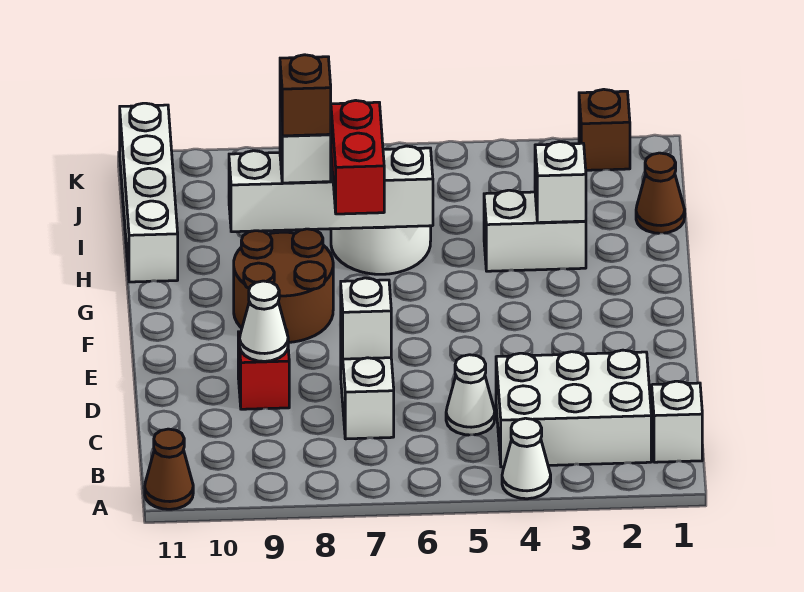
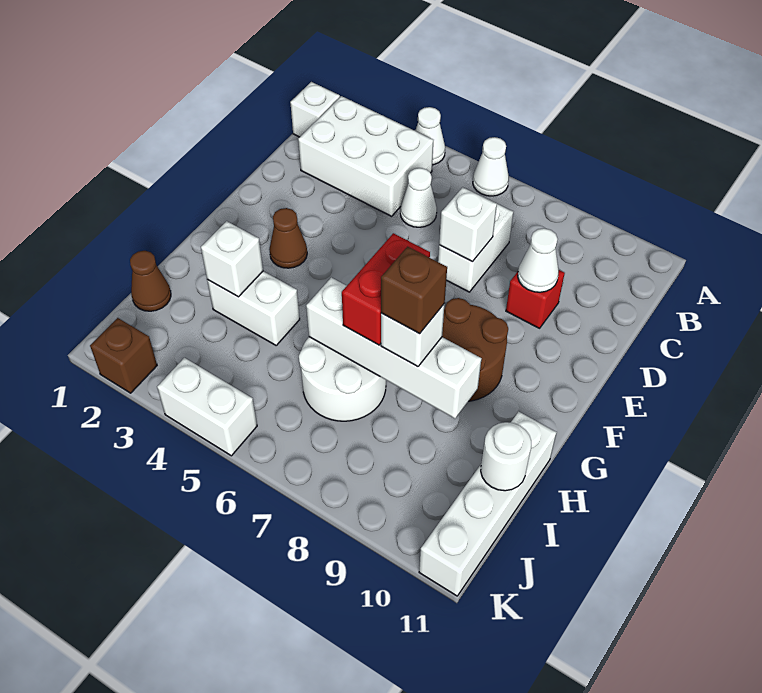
none -> white 1x1 cone [473,137,509,196]
brown 1x1 cone [145,429,193,509] -> brown 1x1 cone moved to [269,208,307,268]
none -> white 1x1 round brick [481,422,531,491]
none -> white 1x2 brick [157,358,257,456]

